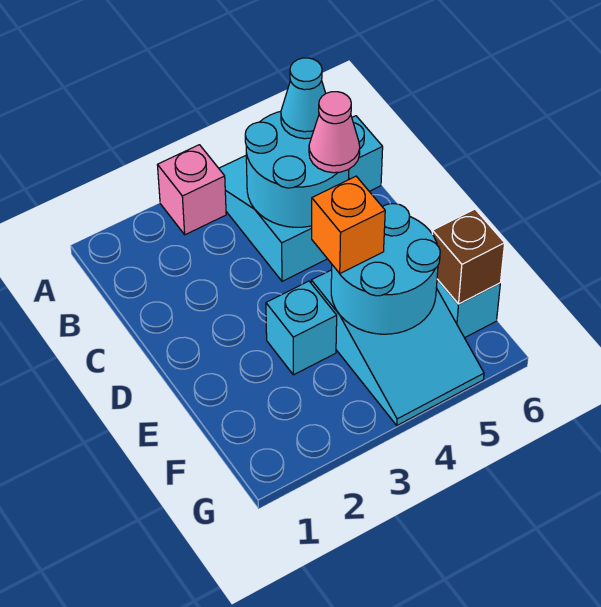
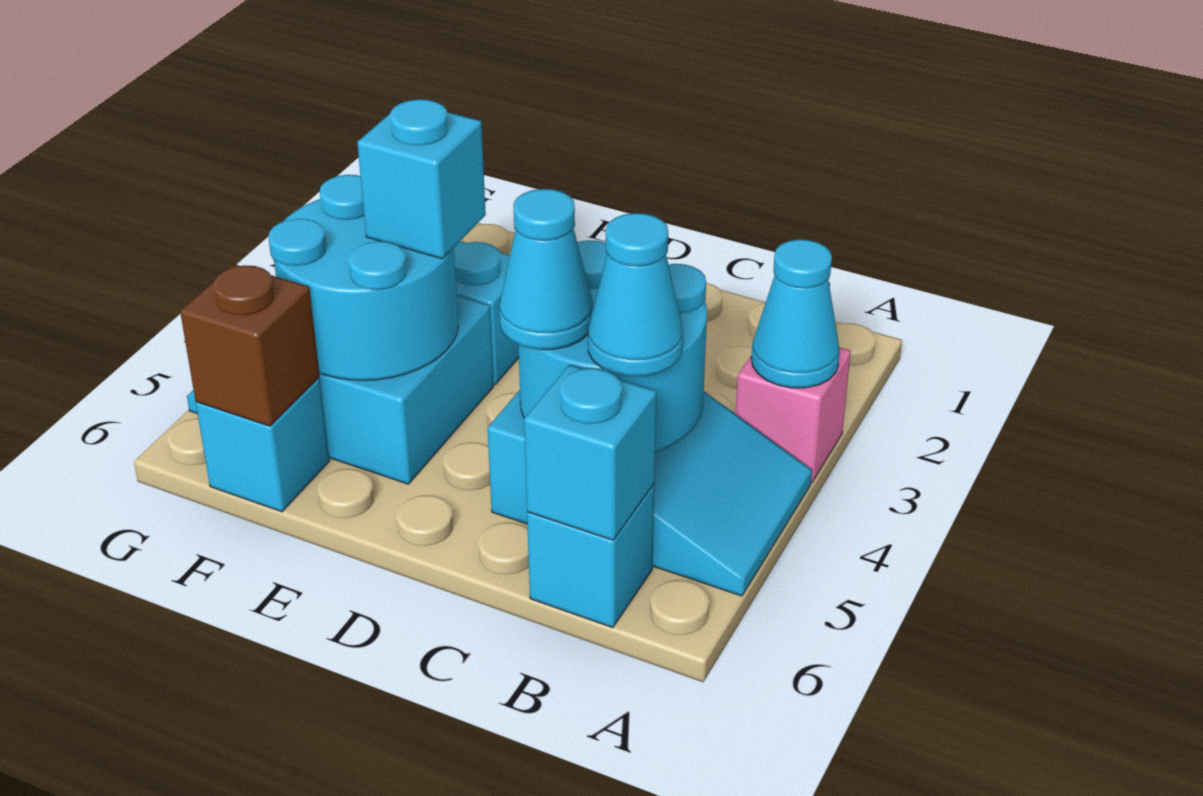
none -> cyan 1x1 cone [751,240,840,388]
none -> cyan 1x1 brick [524,365,657,540]
pink 1x1 cone [309,92,360,173] -> cyan 1x1 cone [500,189,593,350]
orange 1x1 brick [312,176,385,273] -> cyan 1x1 brick [357,99,486,259]

